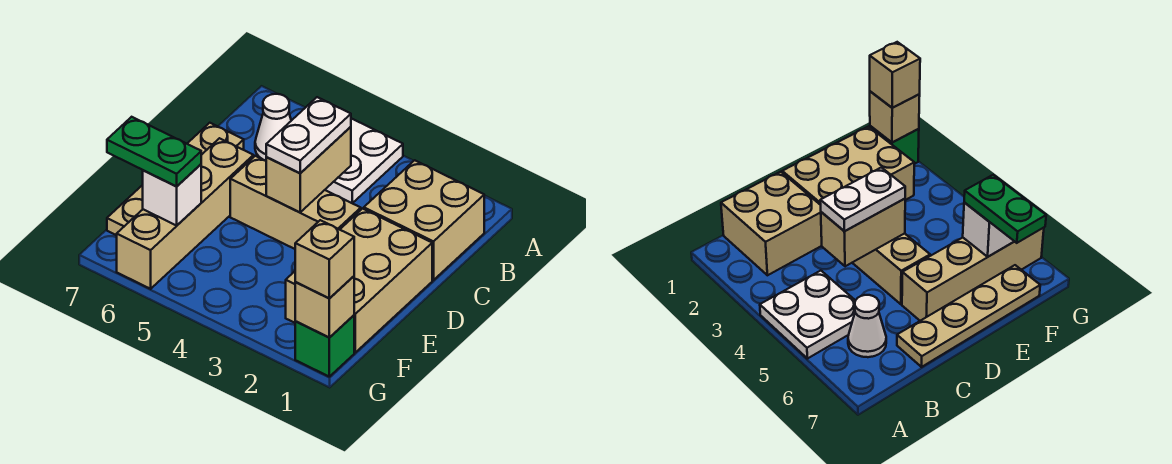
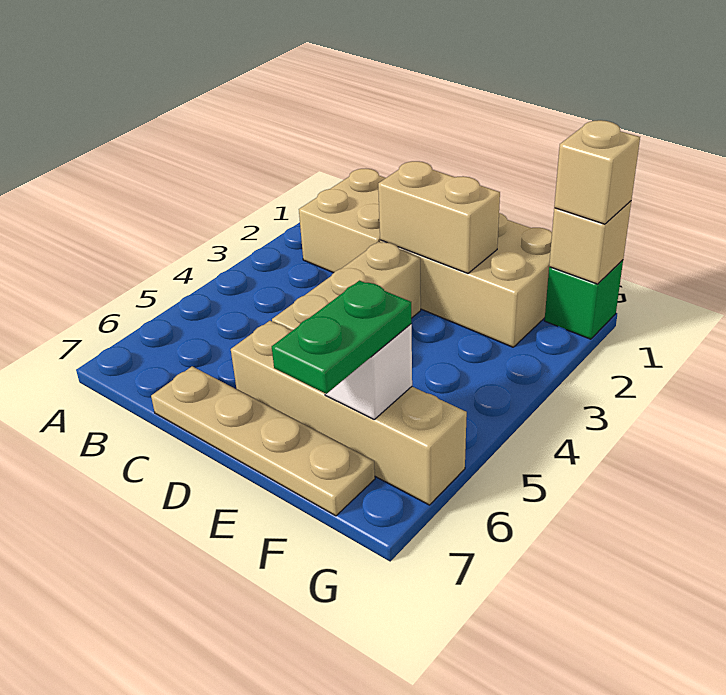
white 2x2 plate [325,118,403,203] -> none
white 1x1 cone [255,94,291,161] -> none
tan 1x2 brick [266,127,351,212] -> tan 1x2 brick moved to [378,161,500,273]
white 1x2 plate [266,97,351,173] -> none

